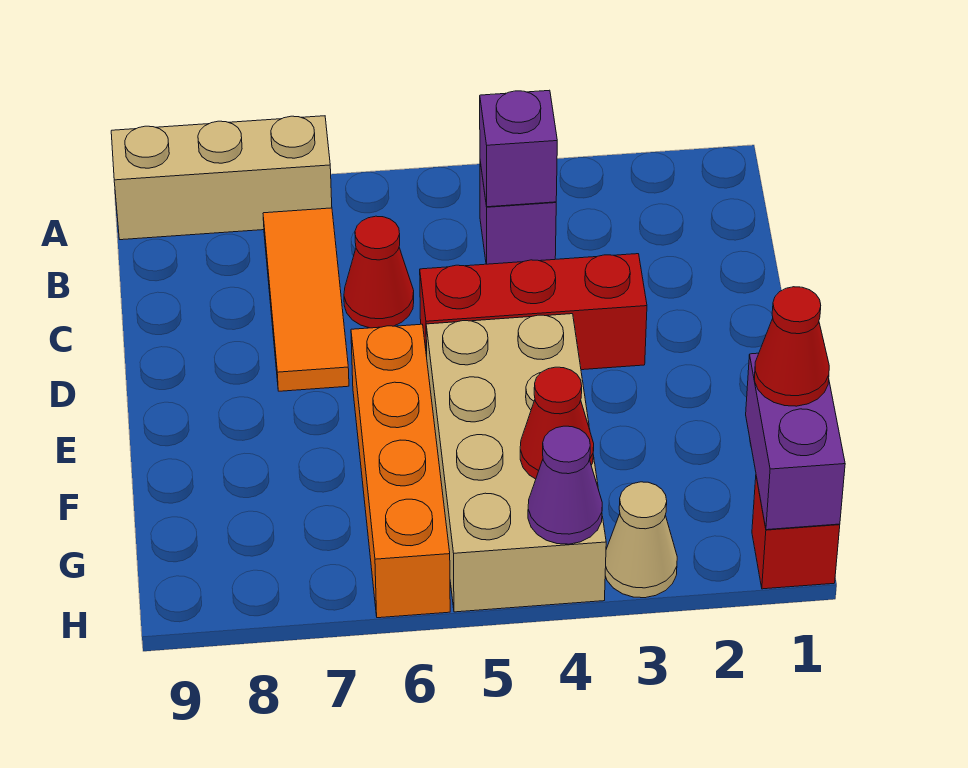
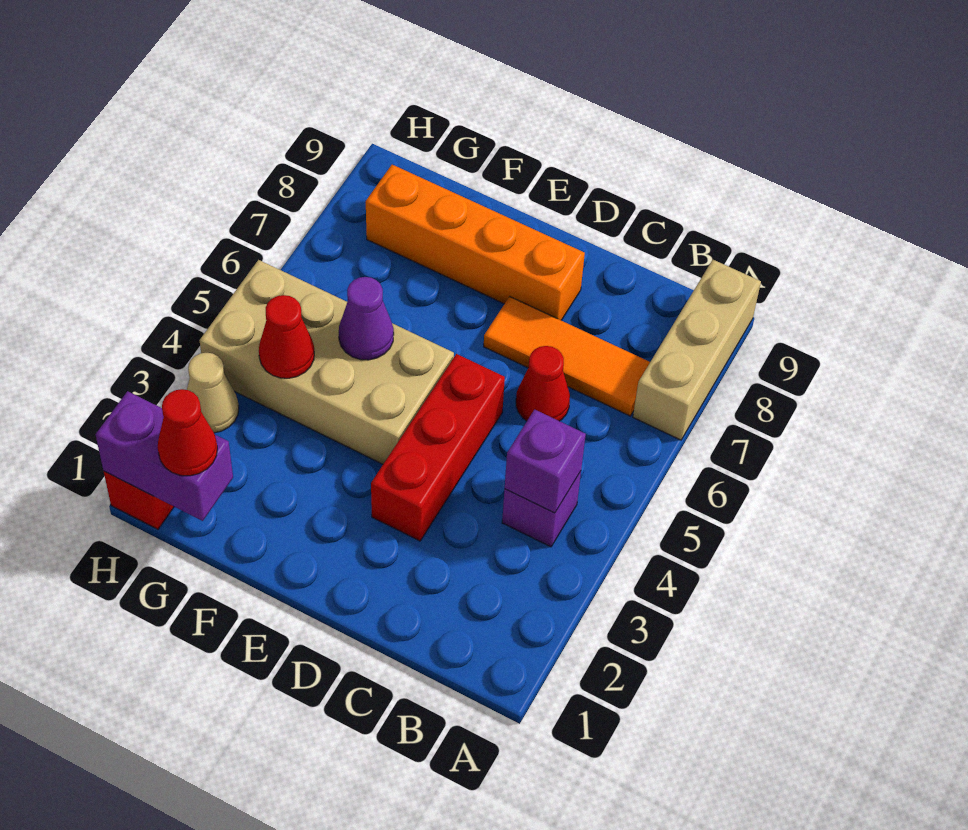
orange 1x4 brick [351,324,450,618] -> orange 1x4 brick moved to [366,165,585,320]
purple 1x1 cone [528,426,602,544] -> purple 1x1 cone moved to [339,277,394,360]

